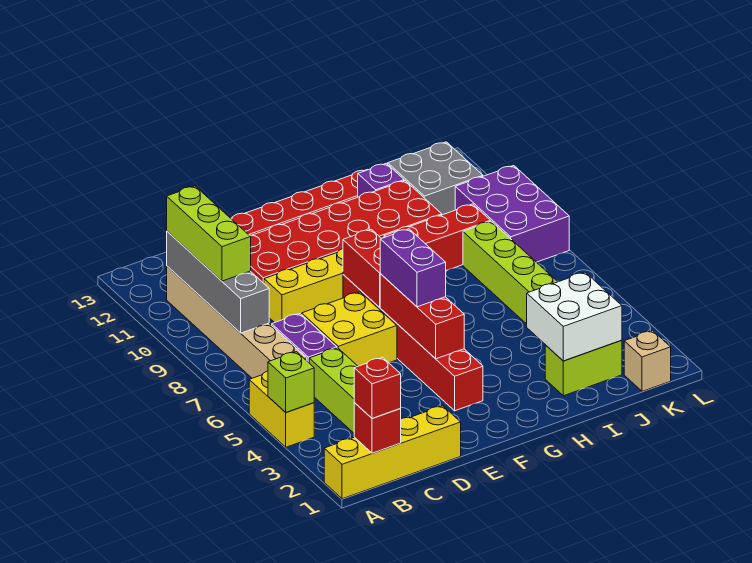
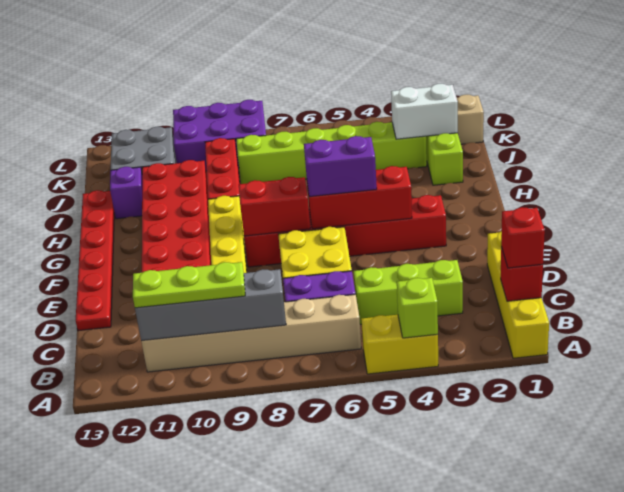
lime 1x3 brick [167,186,251,281] -> lime 1x3 plate [133,262,245,308]
white 2x2 brick [527,272,622,361] -> white 1x2 brick [391,84,458,139]

